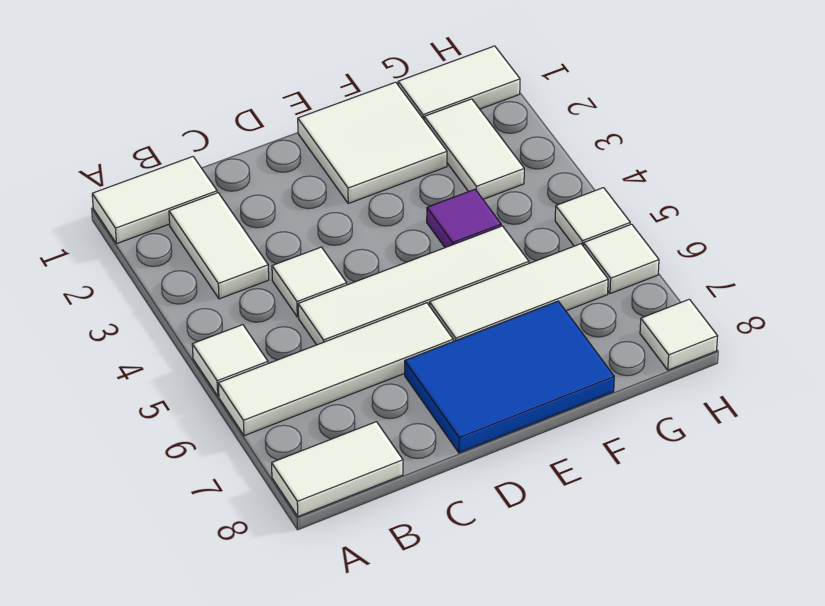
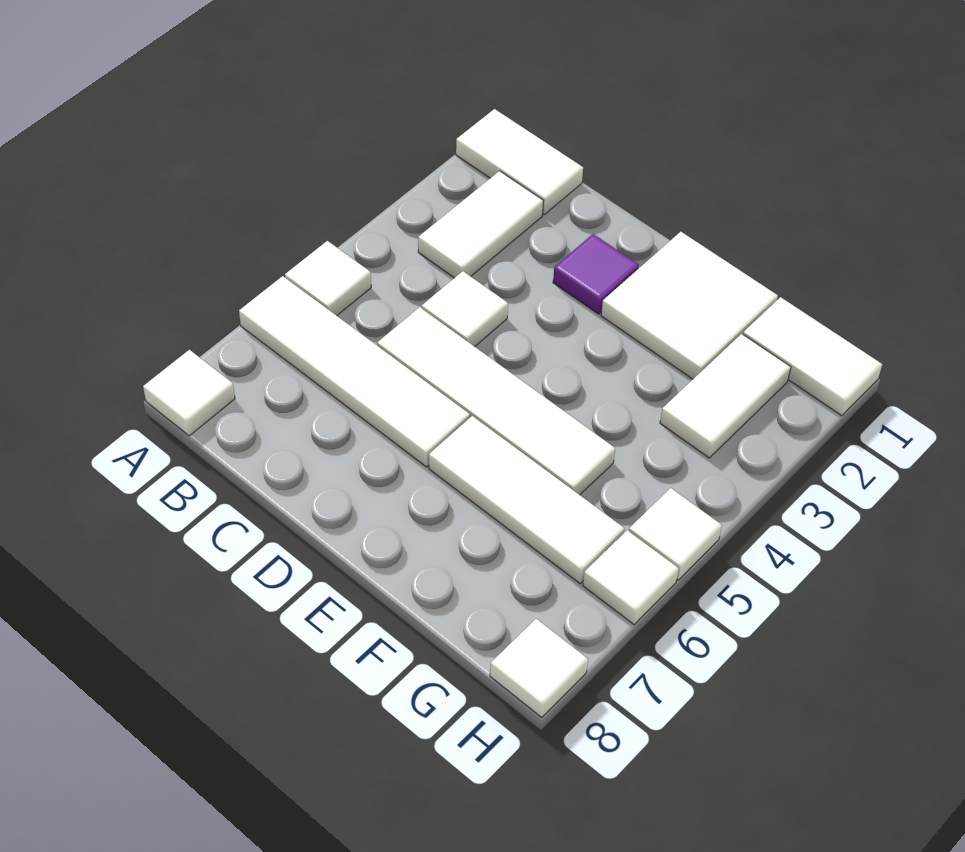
white 1x2 tile [272,422,403,517] -> white 1x1 tile [143,350,235,436]
blue 2x3 tile [405,301,614,453] -> none
purple 1x1 tile [427,189,501,248] -> purple 1x1 tile moved to [553,234,639,314]

